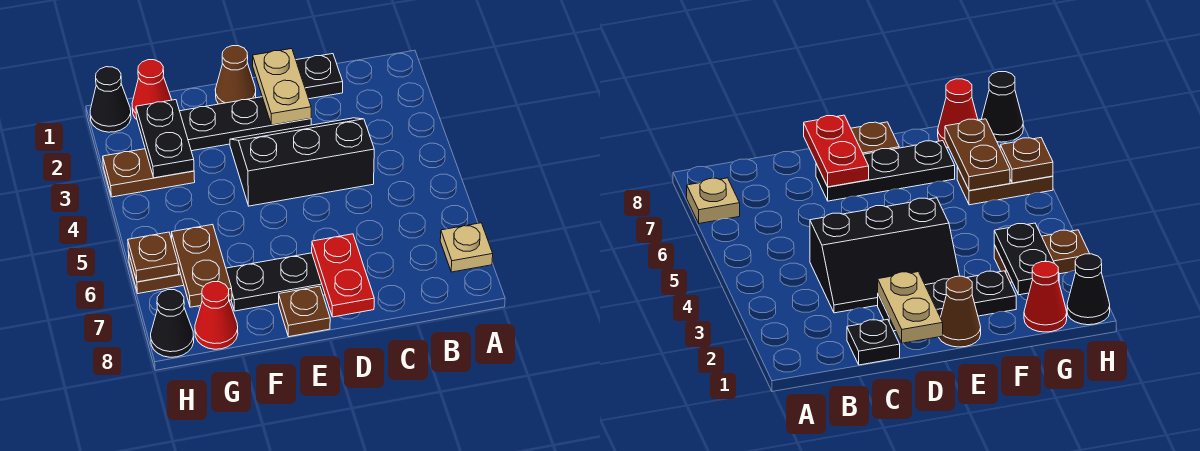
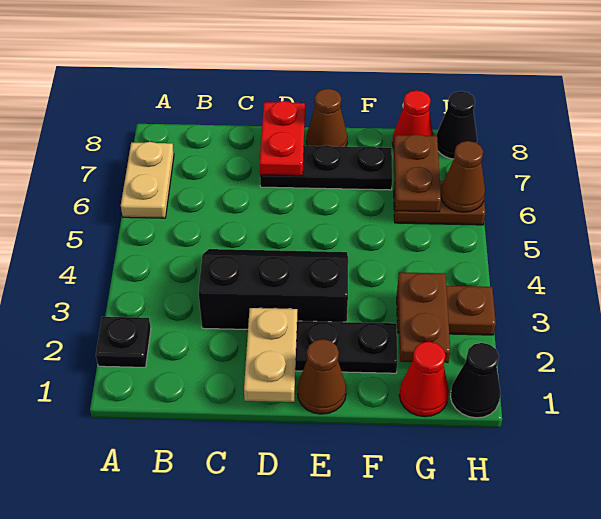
tan 1x1 plate [440,223,493,272] -> tan 1x2 plate [121,142,174,218]
black 1x1 plate [296,54,343,99] -> black 1x1 plate moved to [96,317,151,367]
black 2x3 slope [230,118,374,206] -> black 2x3 slope turned to [198,249,348,329]
brown 1x1 plate [279,286,330,337] -> brown 1x1 cone [306,89,348,147]
black 1x2 plate [136,100,194,178] -> brown 1x2 plate [398,272,450,363]
brown 1x1 plate [128,232,179,282] -> brown 1x1 cone [441,141,485,212]

